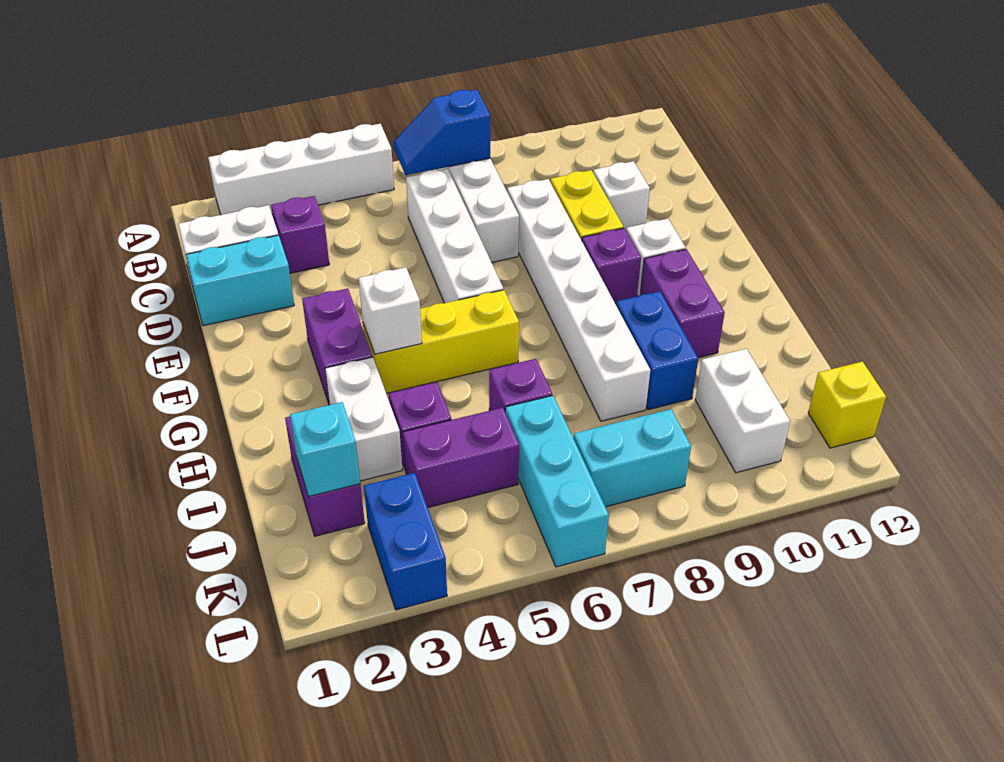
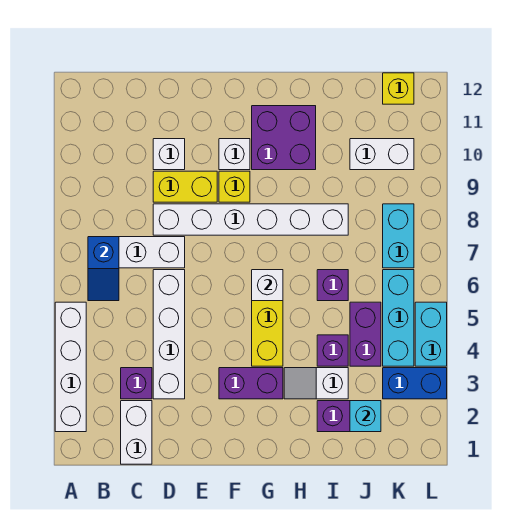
white 1x4 brick [406,169,503,303] -> white 1x4 brick turned to [153,270,185,399]
cyan 1x2 brick [186,235,294,326] -> cyan 1x2 brick moved to [415,302,447,366]
purple 1x1 brick [582,228,641,303] -> yellow 1x1 brick [219,171,250,202]
white 1x1 brick [359,267,422,354] -> white 1x1 brick moved to [252,270,283,301]
purple 1x2 brick [640,249,725,358] -> purple 2x2 brick [252,106,316,170]
white 1x2 brick [325,357,402,481] -> white 1x2 slope [284,368,348,399]
blue 1x2 brick [616,291,698,410] -> none
cyan 1x3 brick [505,395,609,567] -> cyan 1x3 brick turned to [383,270,414,366]

